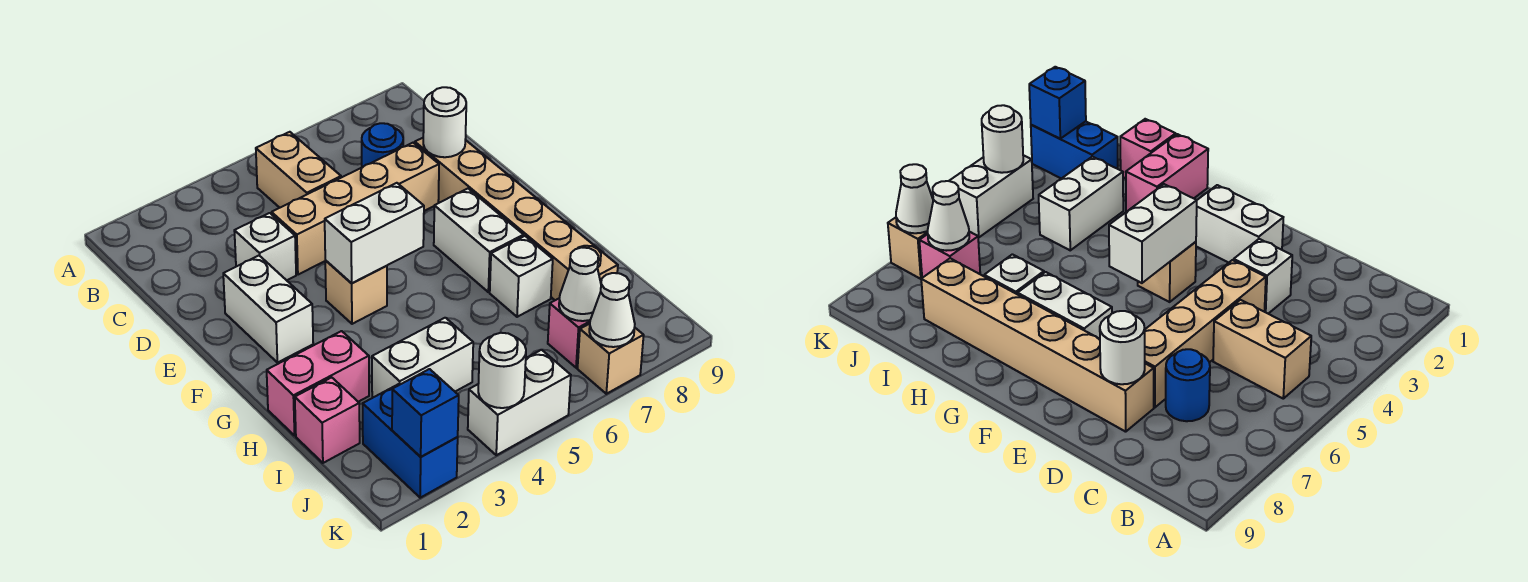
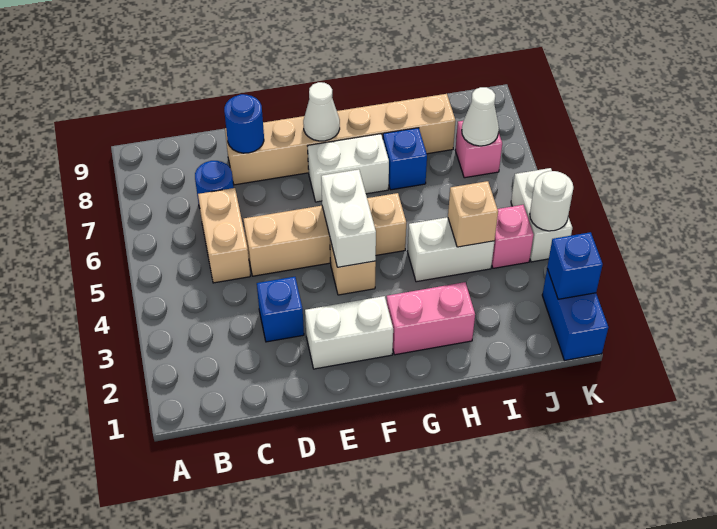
tan 1x2 brick [256,132,341,208] -> tan 1x2 brick turned to [198,188,250,283]
white 1x1 brick [234,213,296,280] -> blue 1x1 brick [257,277,304,342]
tan 1x4 brick [272,143,439,275] -> tan 1x4 brick turned to [244,193,406,276]
white 1x1 round brick [423,87,466,157] -> blue 1x1 round brick [224,94,264,153]
pink 1x2 brick [267,331,369,435] -> pink 1x2 brick turned to [387,282,475,355]
white 1x1 brick [490,236,553,317] -> blue 1x1 brick [383,128,427,190]
pink 1x1 brick [295,377,360,463] -> pink 1x1 brick moved to [492,205,534,268]
white 1x2 brick [372,318,473,397] -> white 1x2 brick turned to [408,217,494,282]
blue 1x2 brick [363,384,458,498] -> blue 1x2 brick turned to [542,269,608,361]
tan 1x1 brick [578,324,644,394] -> tan 1x1 brick moved to [448,181,498,247]
white 1x1 cone [589,273,635,347] -> white 1x1 cone moved to [303,82,340,141]

